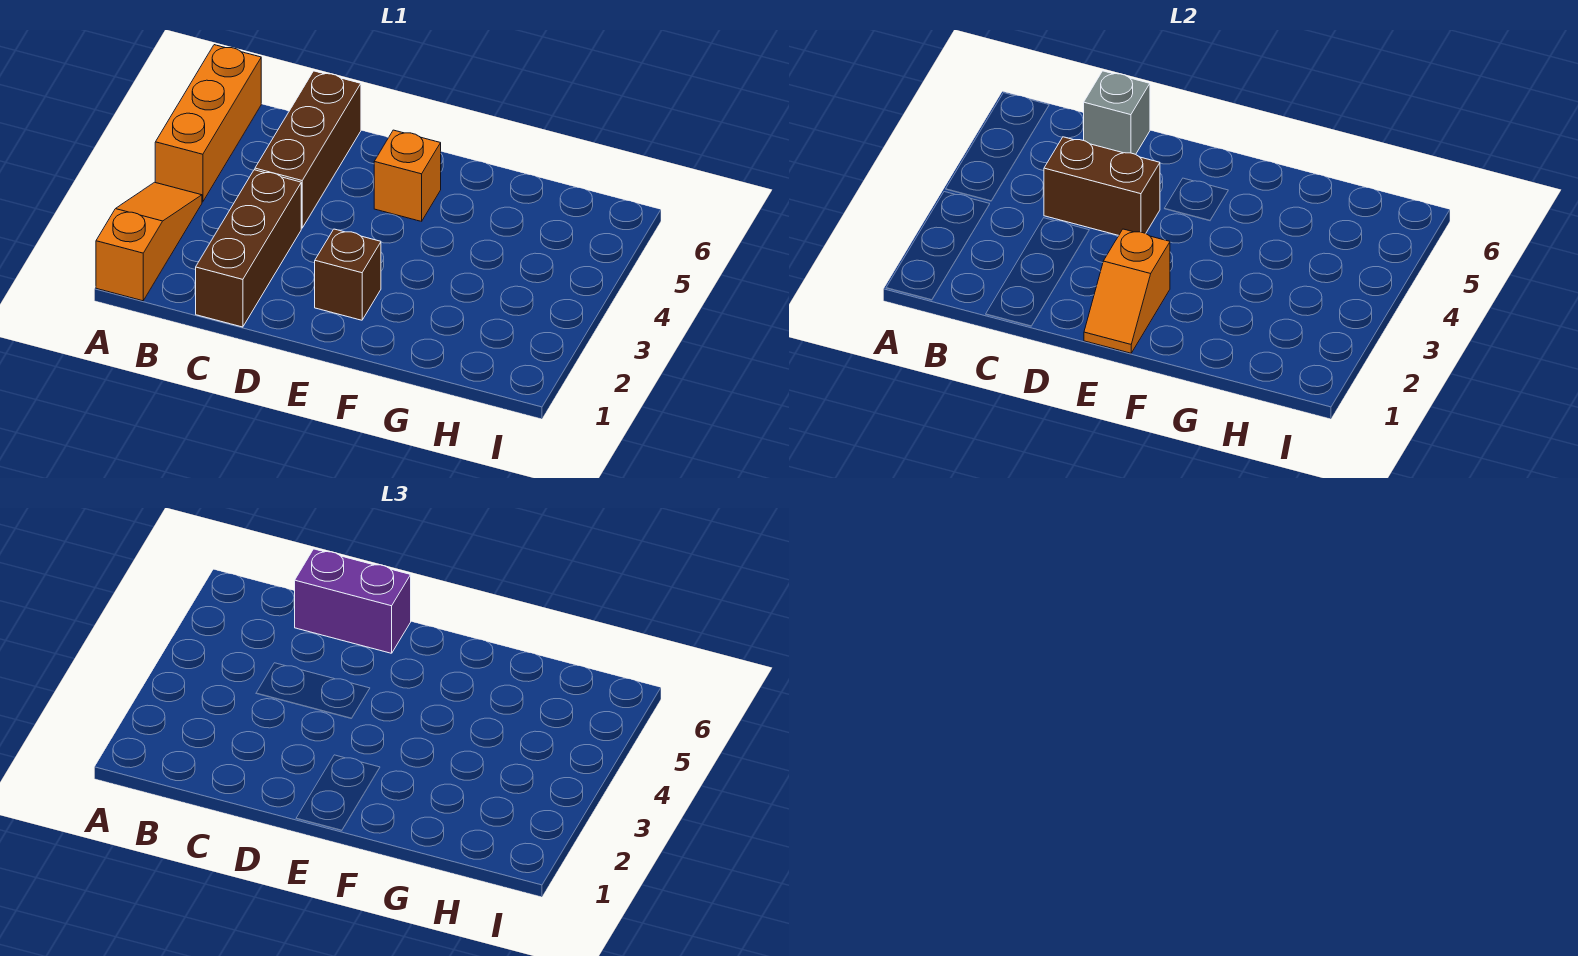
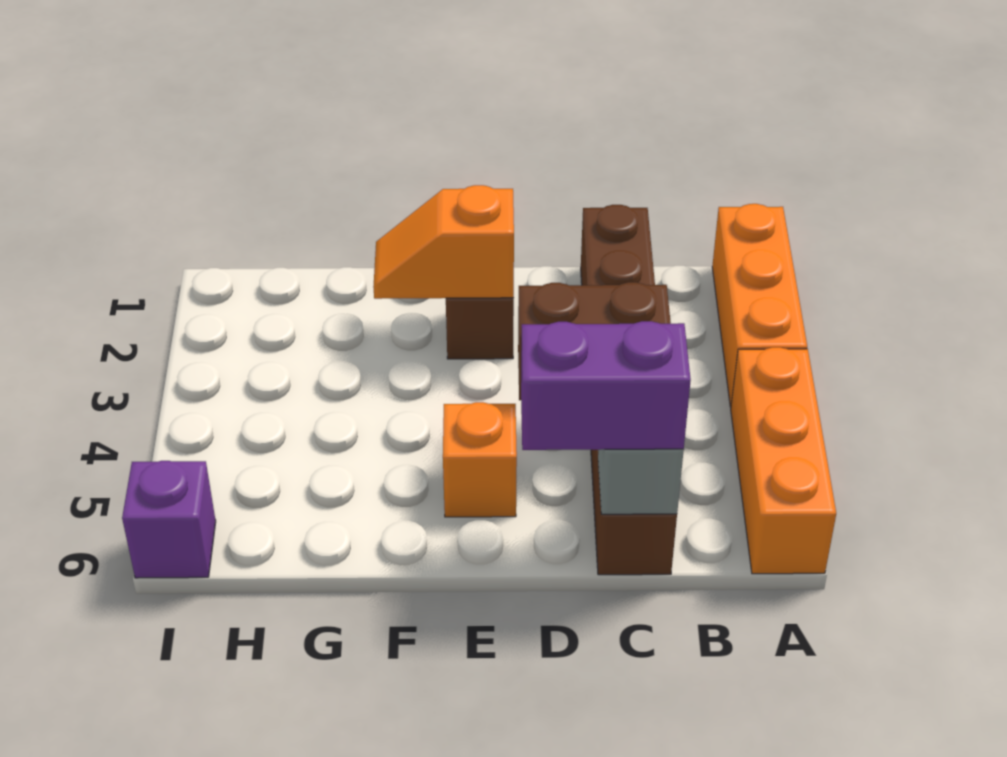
orange 1x3 slope [96,182,202,301] -> orange 1x3 brick [712,204,807,407]
orange 1x2 slope [1084,229,1170,353] -> orange 1x2 slope turned to [373,185,514,299]
none -> purple 1x1 brick [122,461,216,578]

